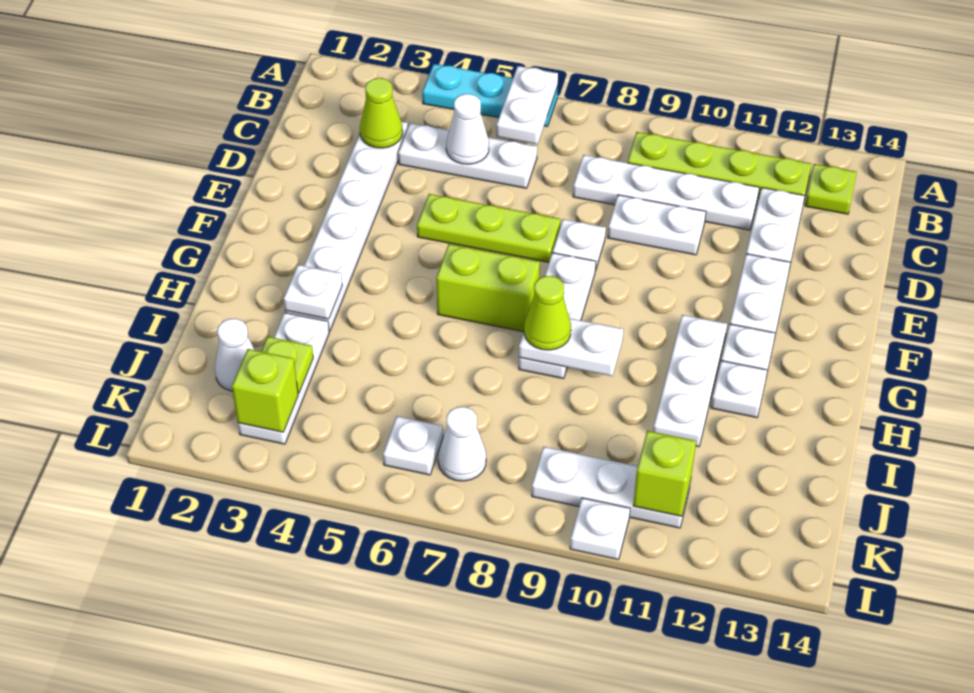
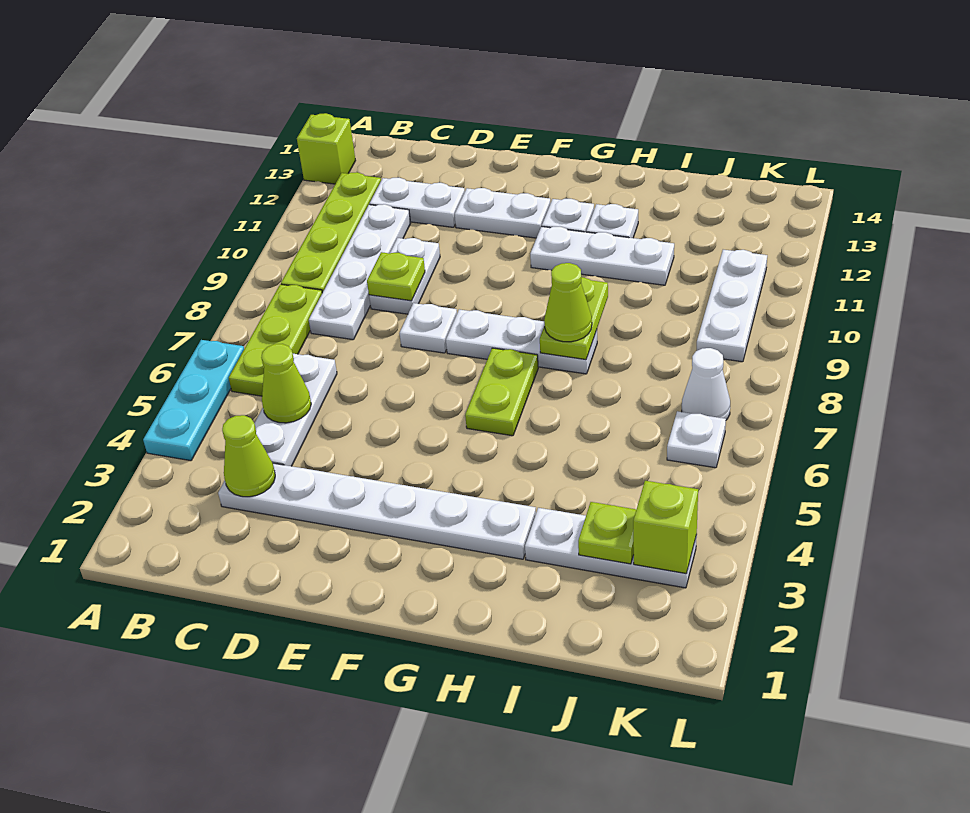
white 1x2 plate [496,66,558,144] -> none
lime 1x1 plate [805,164,857,214] -> lime 1x1 plate moved to [367,252,425,301]
white 1x1 cone [446,94,489,164] -> lime 1x1 cone [261,344,311,423]
lime 1x3 plate [417,194,561,262] -> lime 1x3 plate moved to [229,284,322,396]
lime 1x2 brick [436,244,540,332] -> lime 1x2 plate [465,348,538,436]
white 1x1 plate [284,265,342,319] -> none
white 1x2 plate [519,318,623,376] -> lime 1x2 plate [540,277,608,359]
white 1x1 cone [215,319,255,391] -> none
lime 1x1 brick [633,431,696,516] -> lime 1x1 brick moved to [297,113,356,184]
white 1x1 plate [570,498,630,560] -> none

